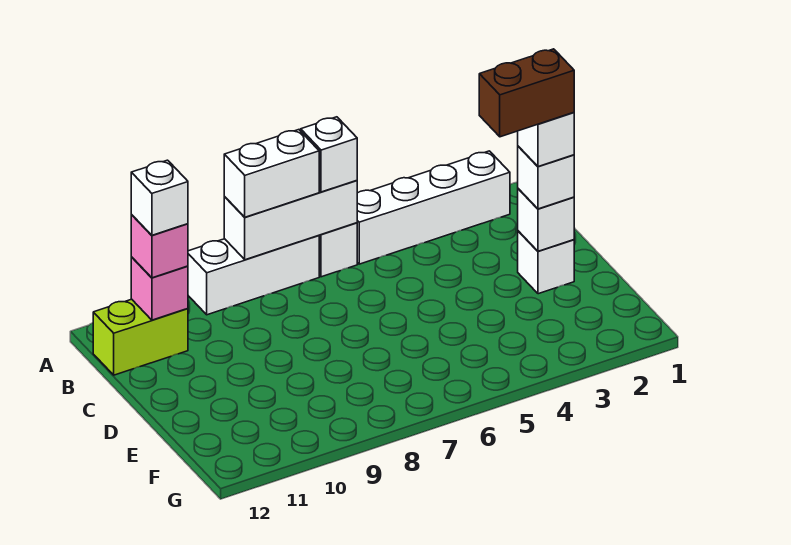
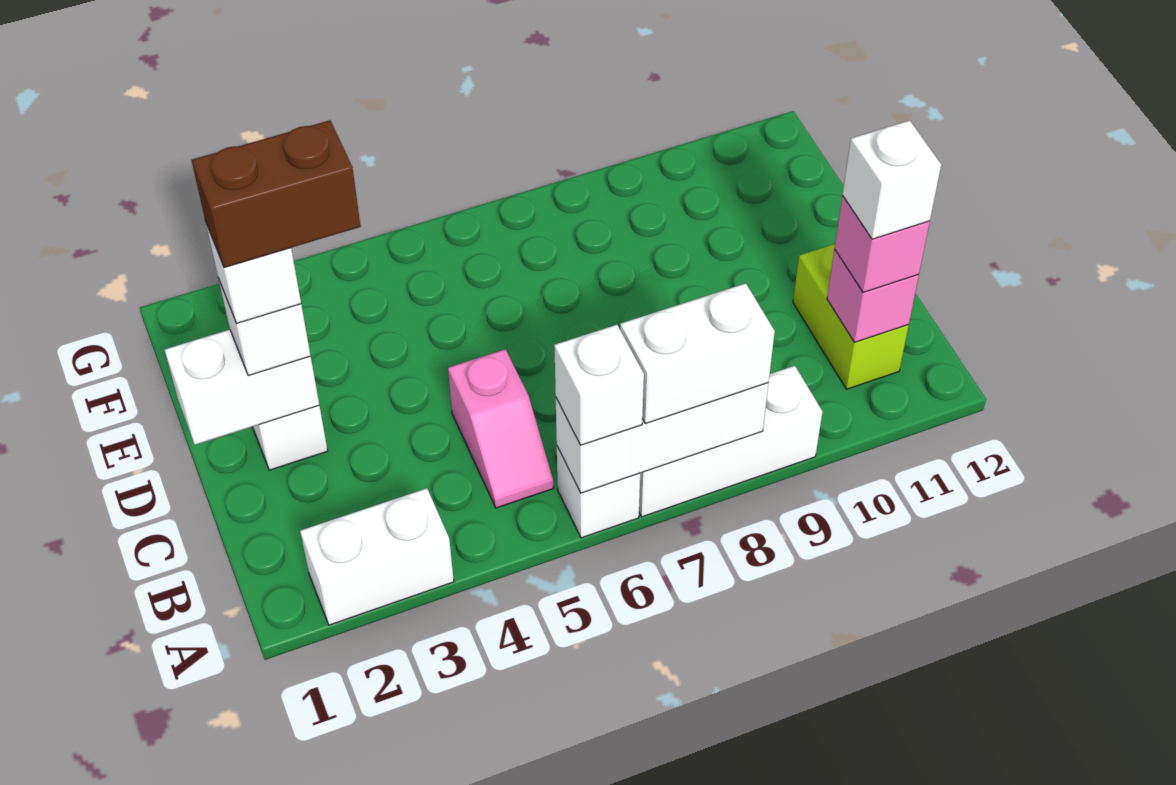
white 1x4 brick [357,151,510,264] -> white 1x2 brick [300,488,454,625]
none -> pink 1x2 slope [448,349,553,508]
lime 1x2 brick [93,299,188,375] -> lime 1x2 brick turned to [793,244,909,389]
white 1x1 brick [518,189,574,251] -> white 1x2 brick [165,329,319,445]

